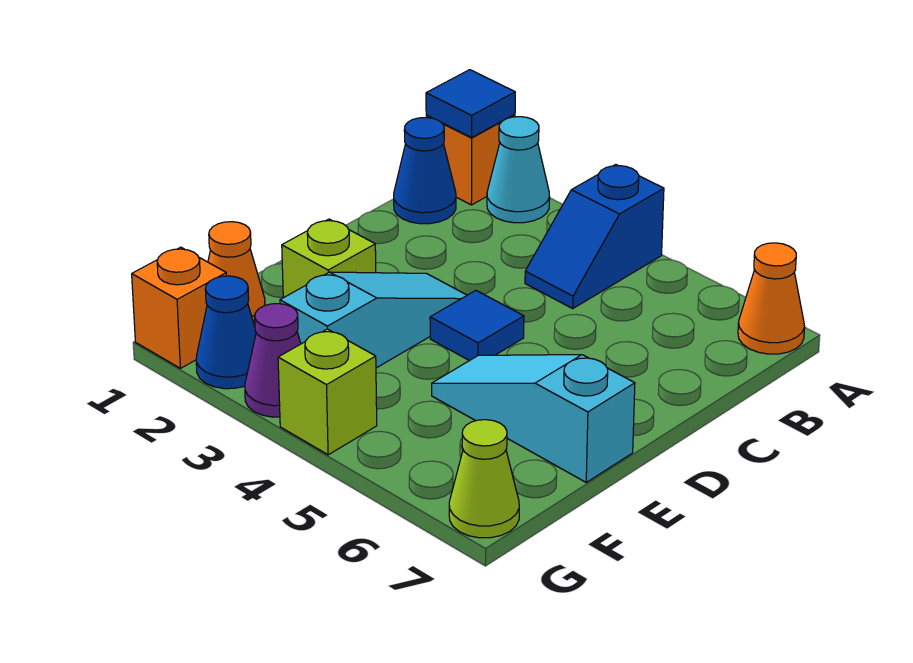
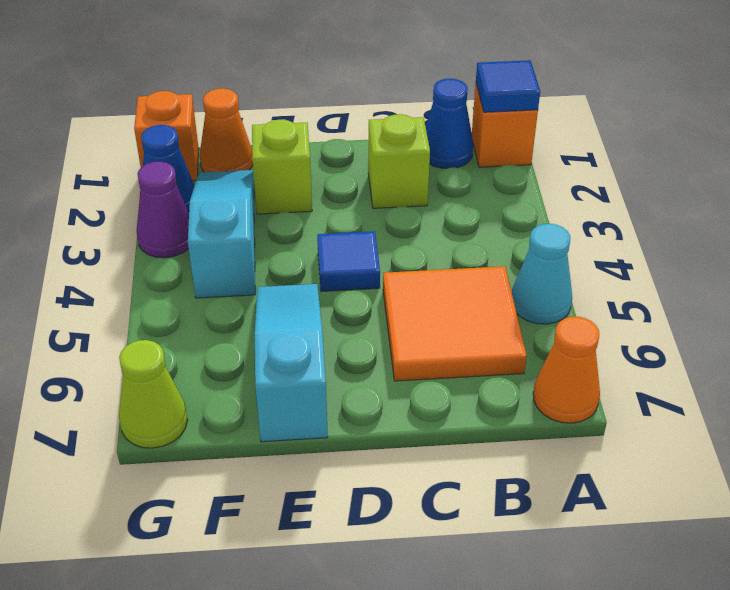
cyan 1x1 cone [487,117,550,223] -> cyan 1x1 cone moved to [512,224,572,324]
blue 1x2 slope [525,165,664,308] -> none
none -> orange 2x2 tile [383,266,527,381]
cyan 1x3 slope [280,272,467,368] -> cyan 1x3 slope turned to [188,170,255,298]
lime 1x1 brick [278,329,377,455] -> lime 1x1 brick moved to [368,114,430,208]

